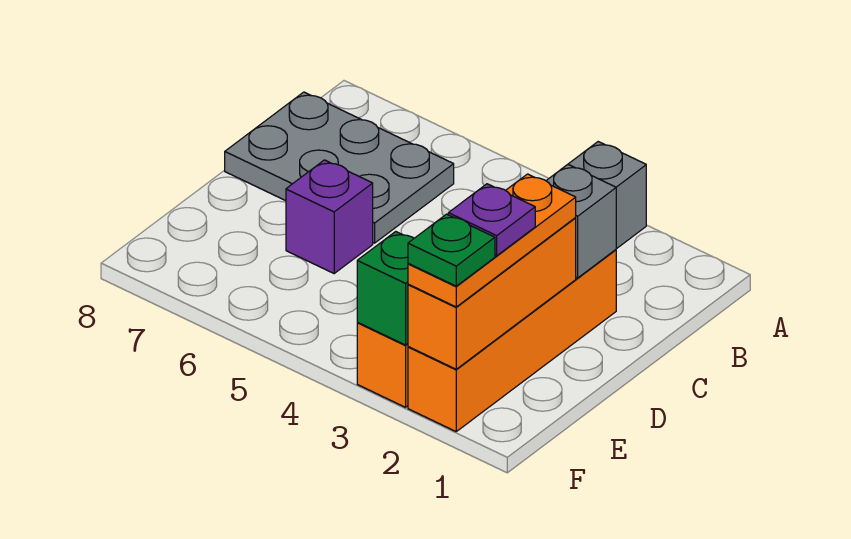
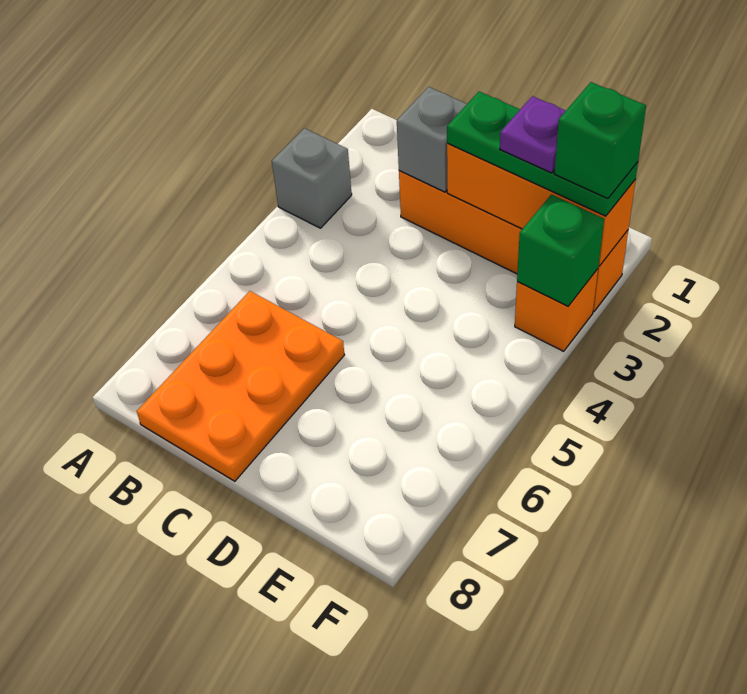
grey 2x3 plate [225,92,454,243] -> orange 2x3 plate [137,291,344,481]
orange 1x3 plate [408,174,576,307] -> green 1x3 plate [447,92,638,216]
purple 1x1 brick [286,160,373,273] -> none
green 1x1 plate [408,214,495,286] -> green 1x1 brick [554,82,646,199]

